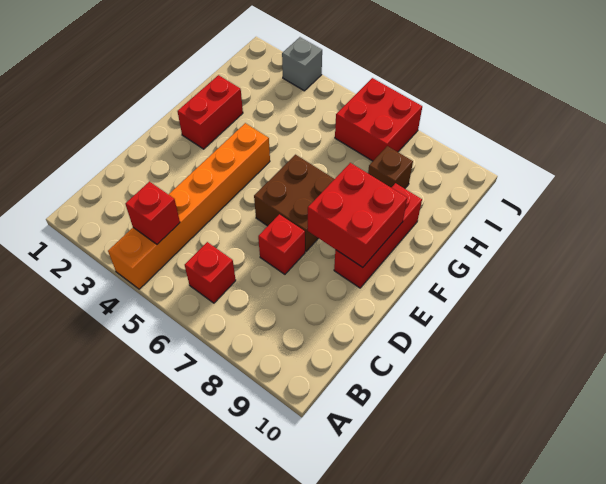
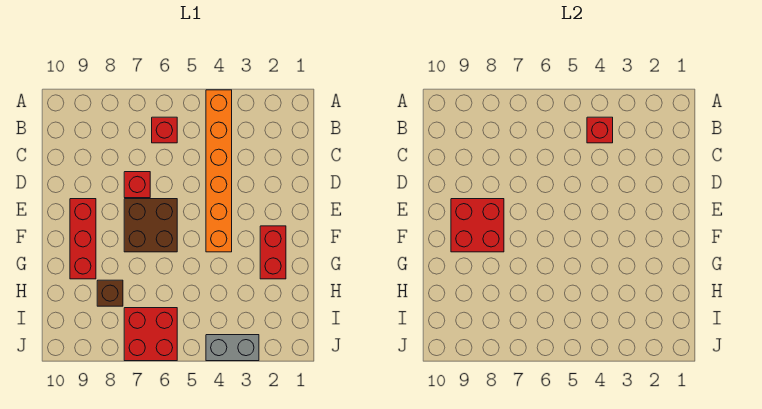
grey 1x1 brick [282,37,322,91] -> grey 1x2 brick [206,335,259,361]

